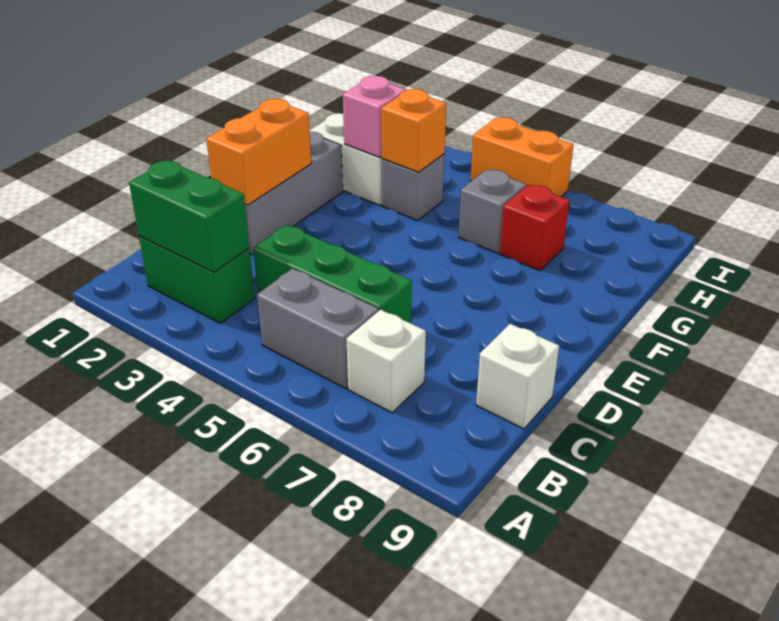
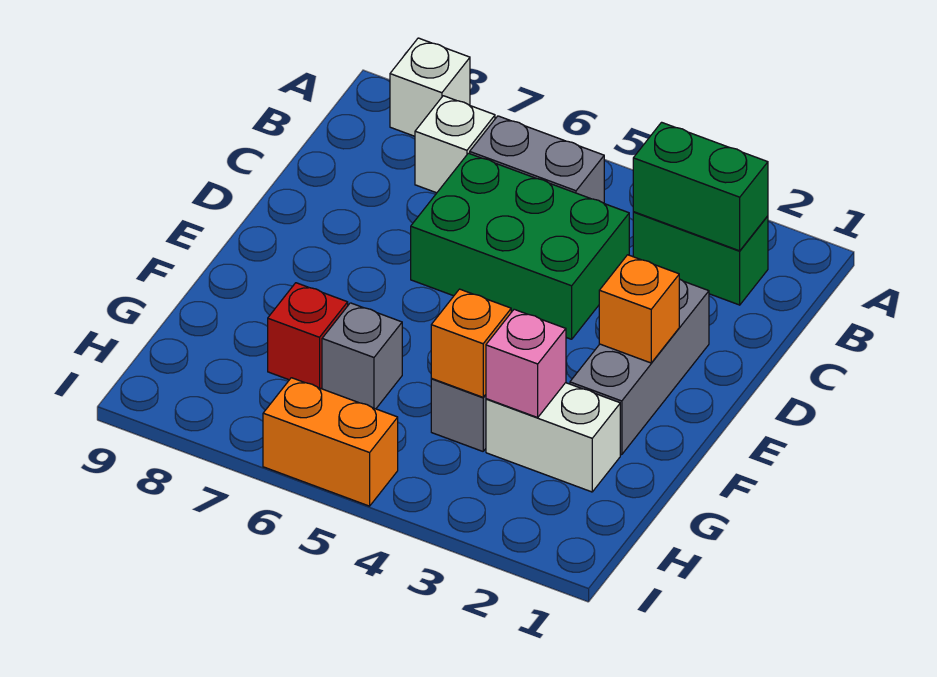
green 1x3 brick [253,225,412,323] -> green 2x3 brick [411,153,629,339]
white 1x1 brick [476,324,559,429] -> white 1x1 brick moved to [390,38,470,136]
orange 1x2 brick [206,99,311,205] -> orange 1x1 brick [599,255,679,363]

